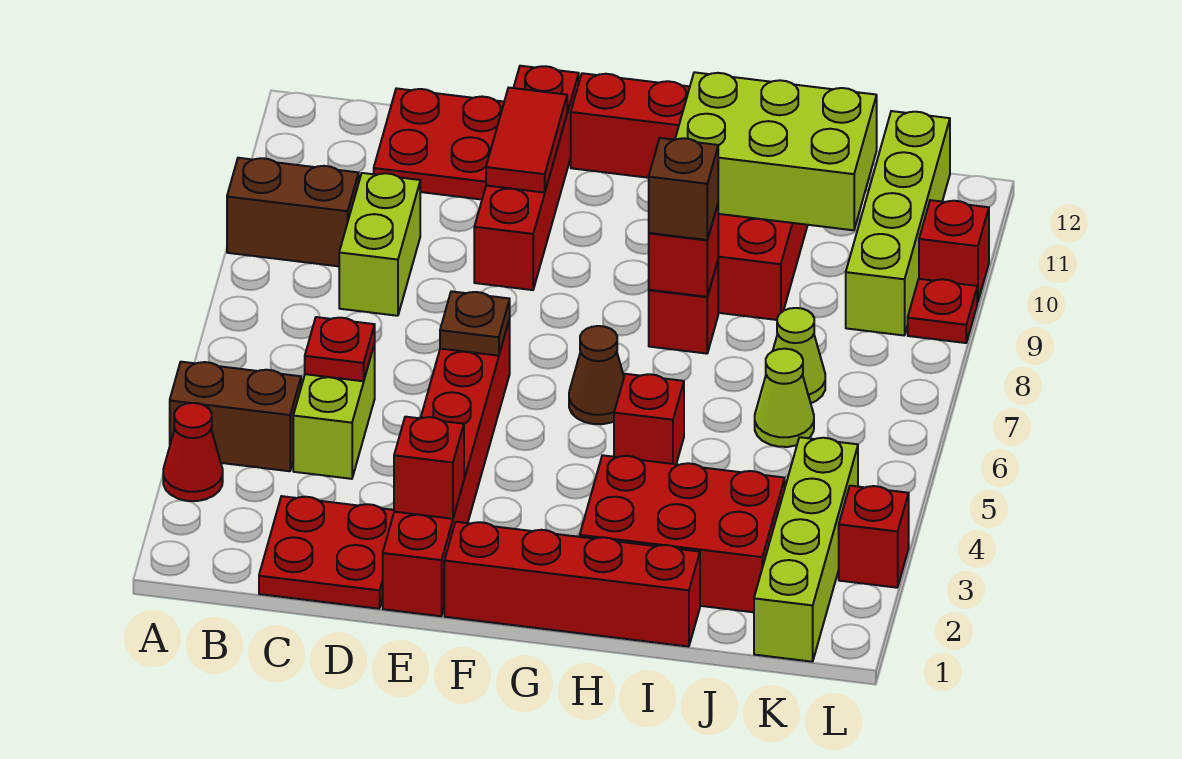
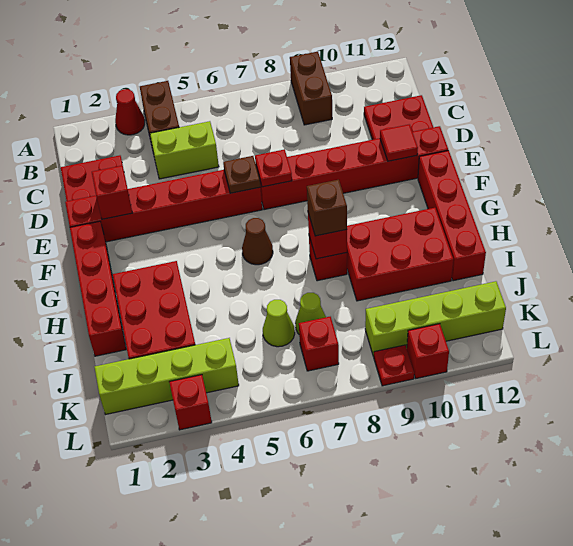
red 1x1 plate [305,317,375,381] -> red 1x1 plate moved to [255,149,292,187]
lime 1x2 brick [339,173,420,316] -> none
red 1x4 brick [474,66,579,290] -> red 1x6 brick [260,126,448,210]
red 1x2 tile [486,88,567,193] -> red 1x1 tile [380,124,418,161]
red 1x1 brick [614,374,684,464] -> red 1x1 brick moved to [299,317,339,371]
lime 2x3 brick [675,72,877,230] -> none

